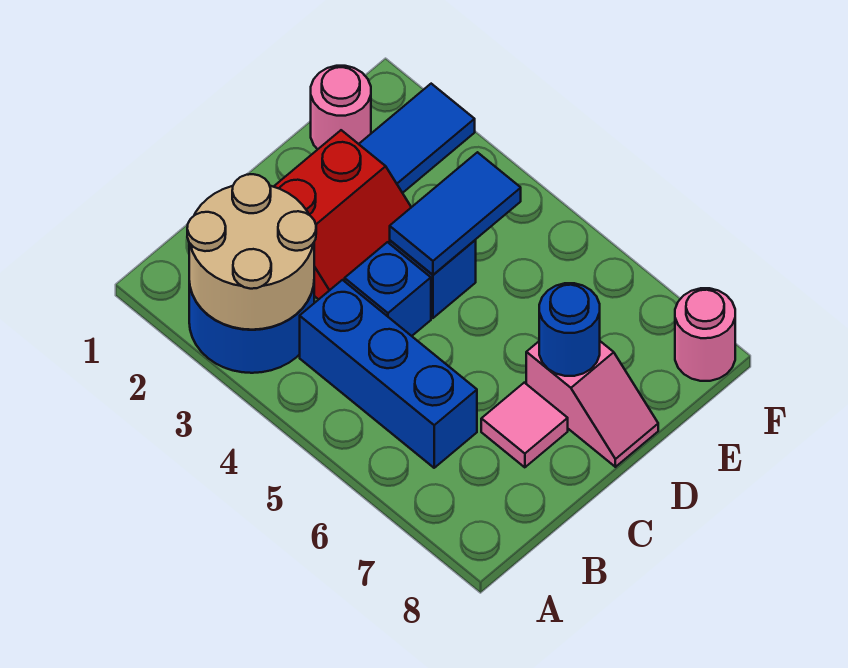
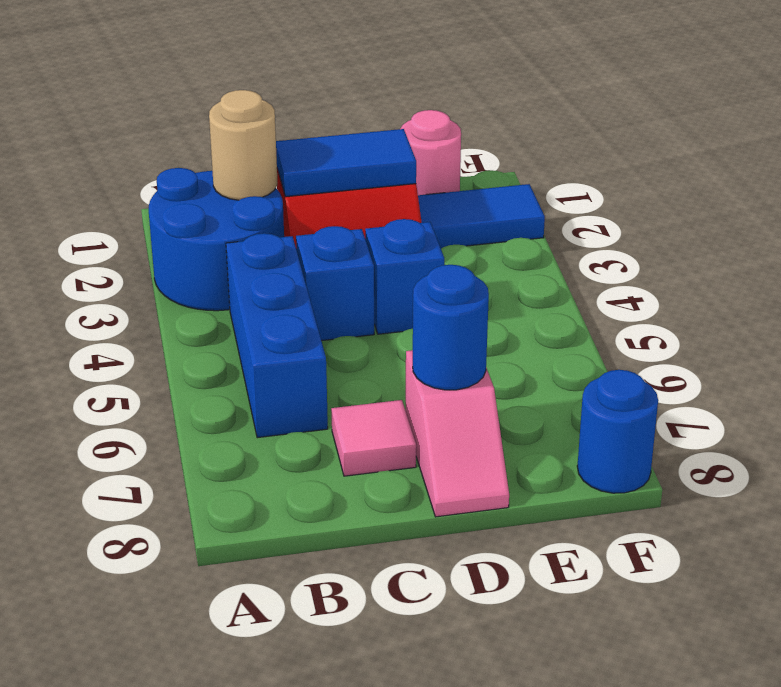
tan 2x2 round brick [187,174,316,330] -> tan 1x1 round brick [209,90,277,200]
blue 1x2 tile [390,152,521,275] -> blue 1x2 tile moved to [276,129,416,197]
pink 1x1 round brick [675,288,735,381] -> blue 1x1 round brick [577,370,658,493]

